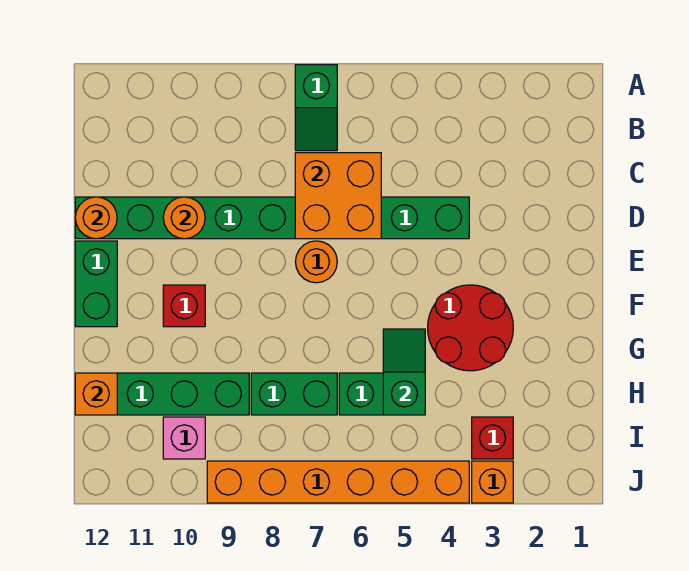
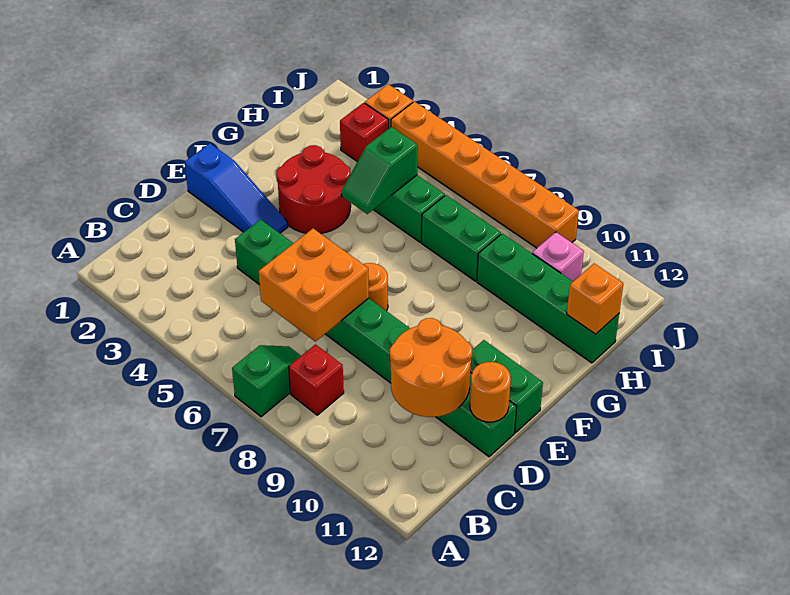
orange 1x1 round brick [163,197,205,239] -> orange 2x2 round brick [390,318,472,417]
none -> blue 1x3 slope [184,143,288,233]
green 1x2 brick [75,241,117,327] -> green 1x2 brick turned to [470,340,543,433]
red 1x1 brick [163,285,205,327] -> red 1x1 brick moved to [289,345,344,415]

